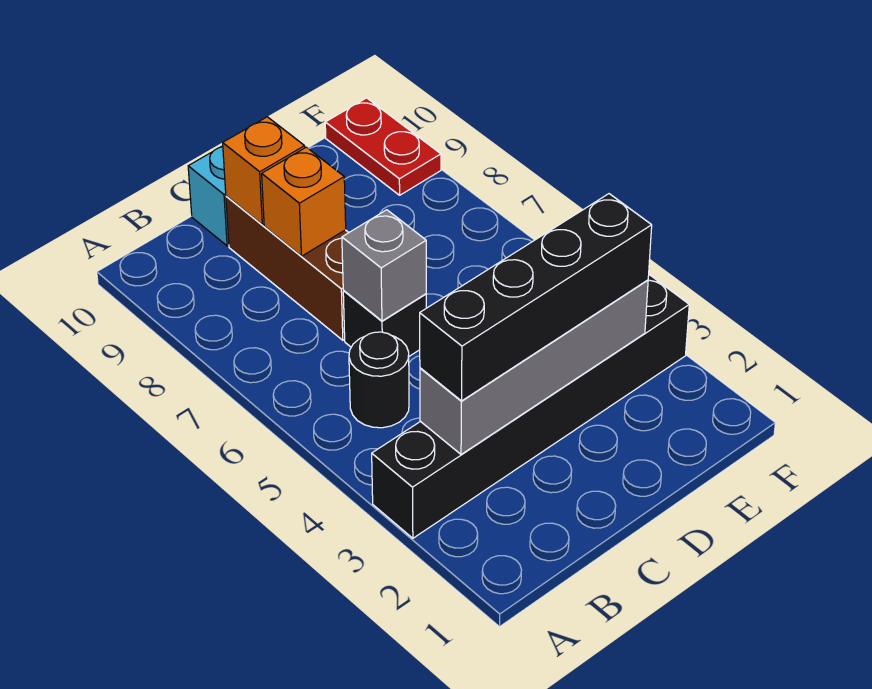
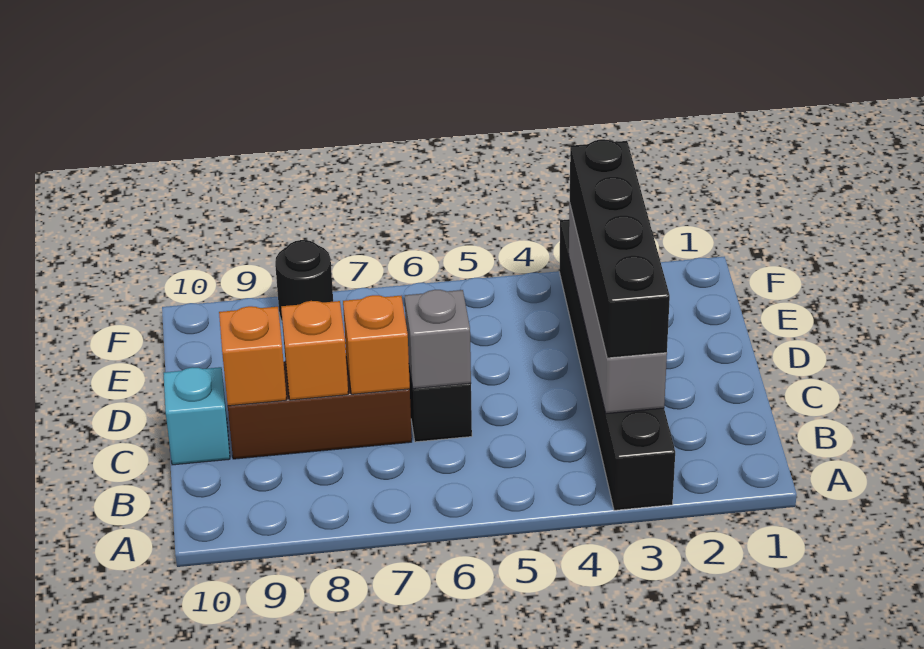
black 1x1 round brick [349,332,409,428] -> black 1x1 round brick moved to [275,240,333,321]
none -> orange 1x1 brick [343,295,410,394]
red 1x2 plate [325,98,441,195] -> none

